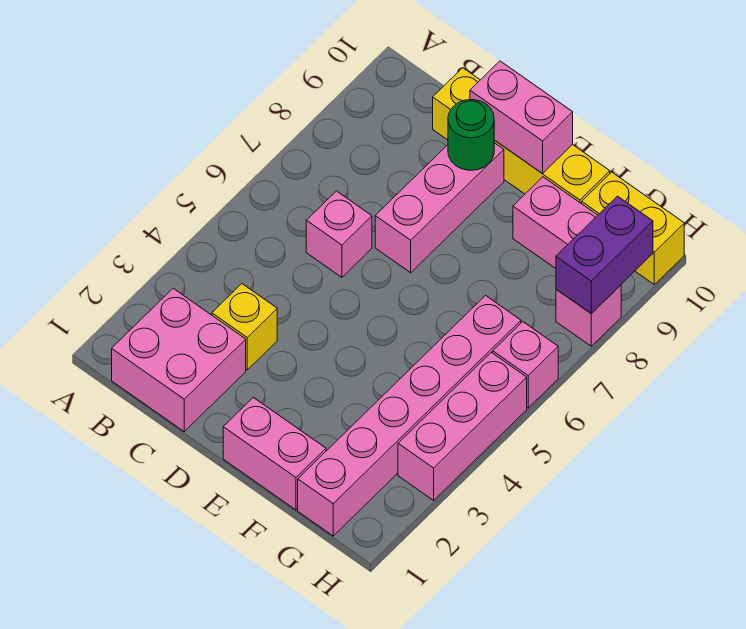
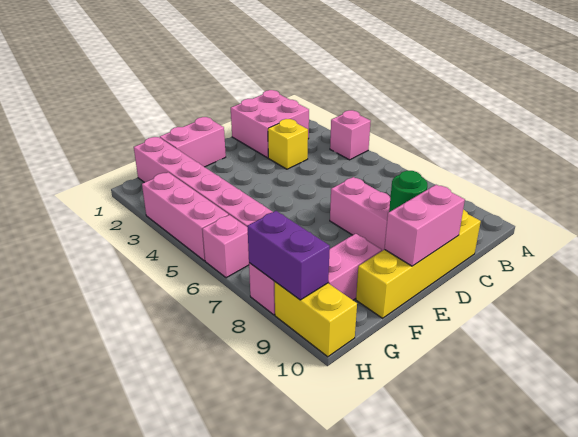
pink 1x1 brick [306,191,372,277] -> pink 1x1 brick moved to [330,110,371,160]
yellow 1x2 brick [582,172,684,284] -> yellow 1x2 brick turned to [275,282,357,357]

